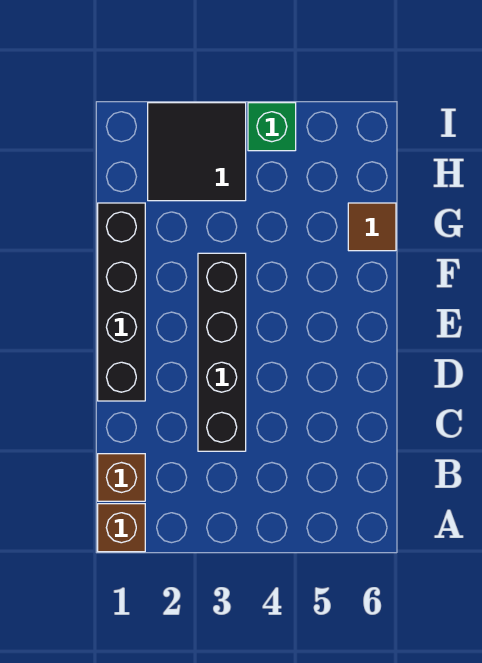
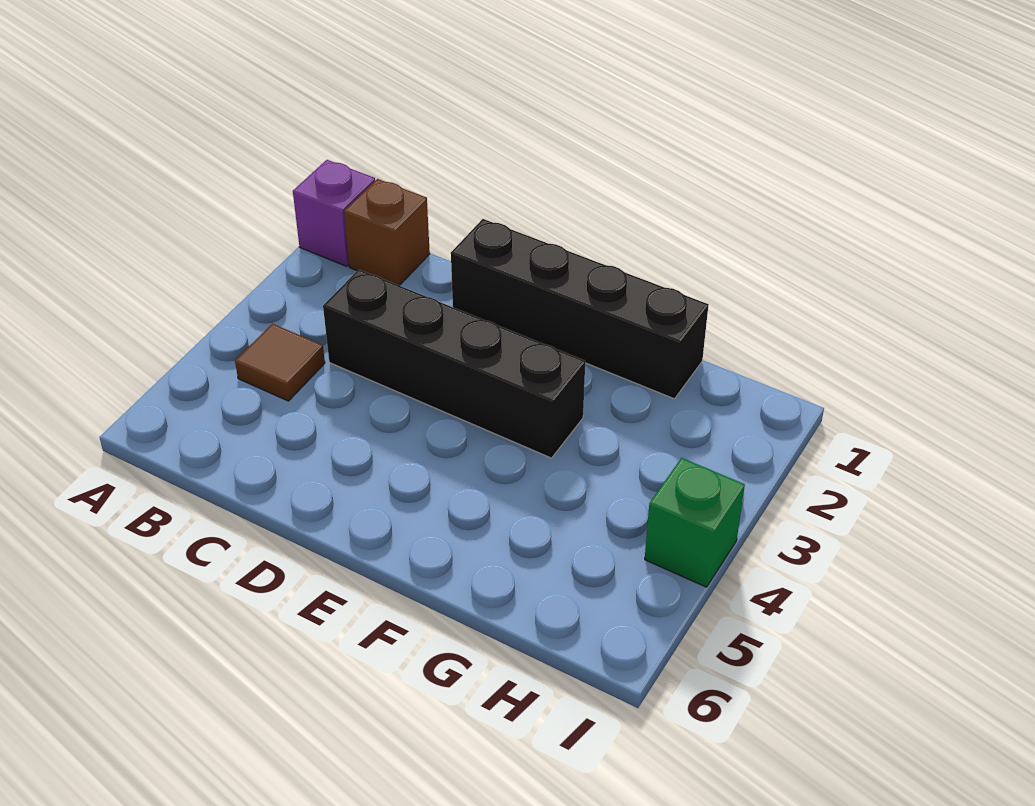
brown 1x1 brick [98,504,145,552] -> purple 1x1 brick [293,160,375,266]
brown 1x1 tile [348,203,396,251] -> brown 1x1 tile moved to [235,324,325,401]
black 2x2 tile [148,103,246,201] -> none

